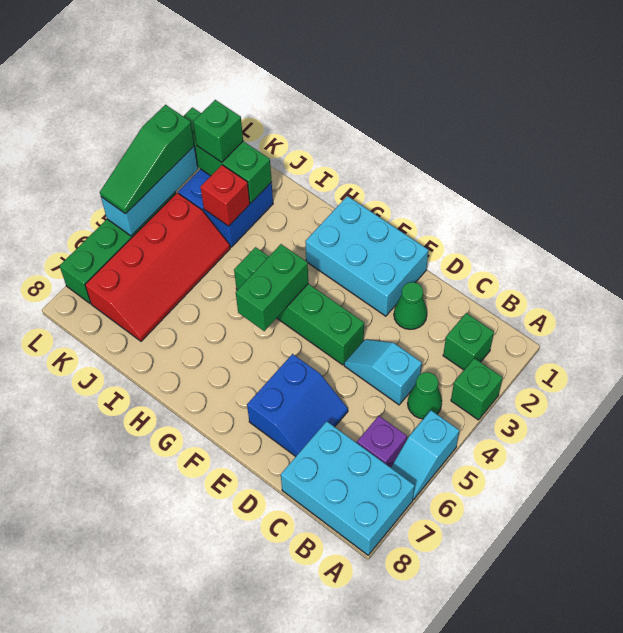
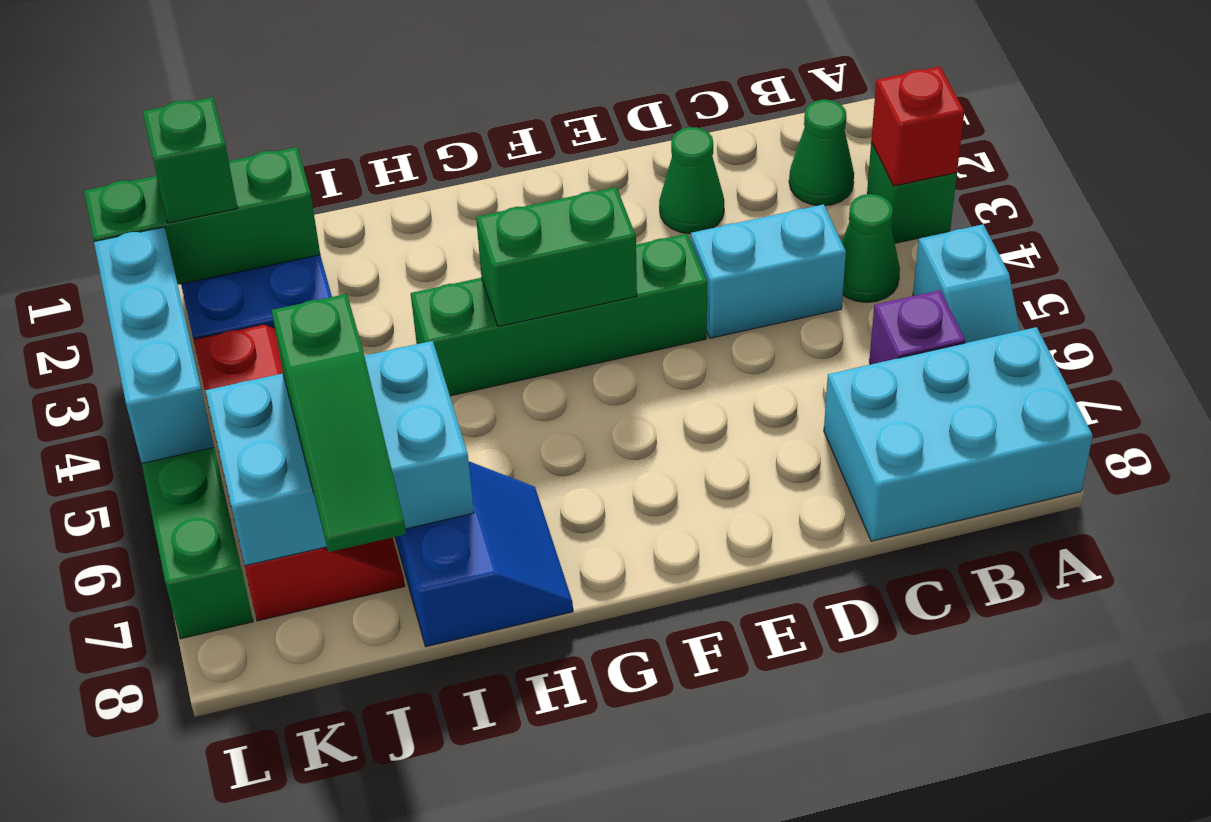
green 1x1 brick [443,313,494,370] -> green 1x1 cone [789,100,854,206]
cyan 1x2 slope [344,339,422,405] -> cyan 1x2 brick [691,204,846,338]
blue 2x2 slope [247,354,348,456] -> blue 2x2 slope moved to [395,461,573,647]
cyan 2x3 brick [305,196,428,316] -> cyan 2x3 brick moved to [205,341,474,566]
green 1x2 brick [236,244,308,331] -> green 1x2 brick turned to [476,187,637,327]
red 1x1 brick [200,165,250,226] -> red 1x1 brick moved to [871,67,964,186]
green 1x3 slope [100,105,194,214] -> green 1x3 slope moved to [271,294,406,552]

